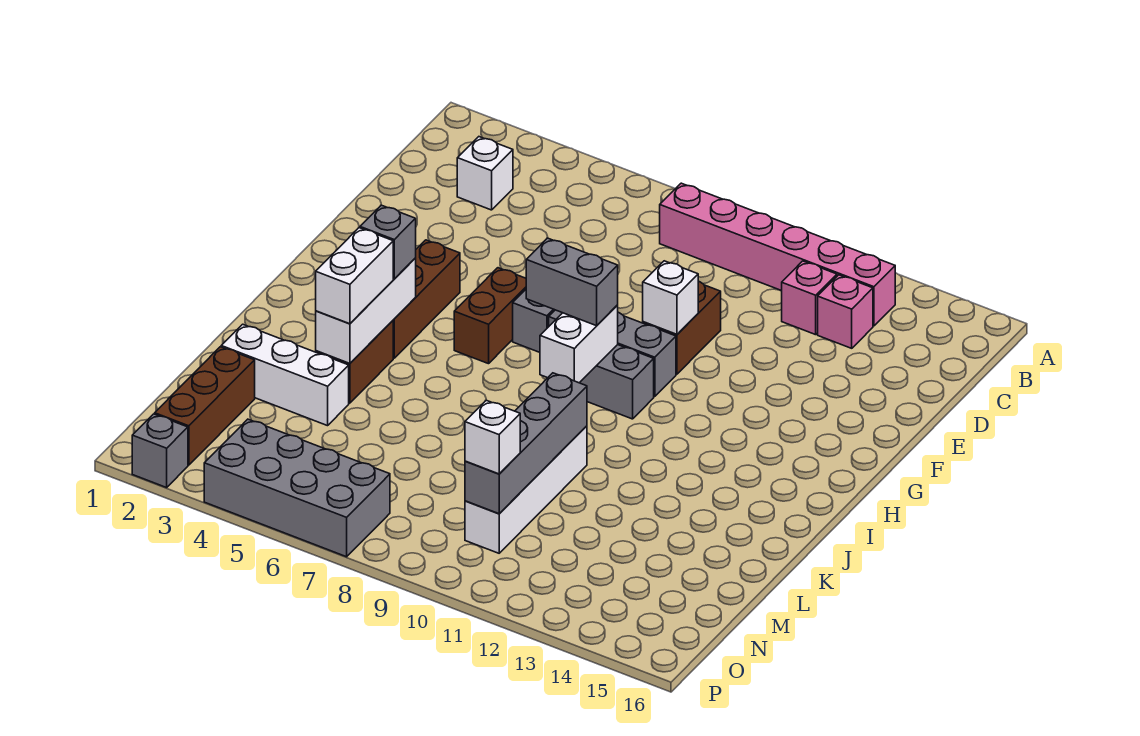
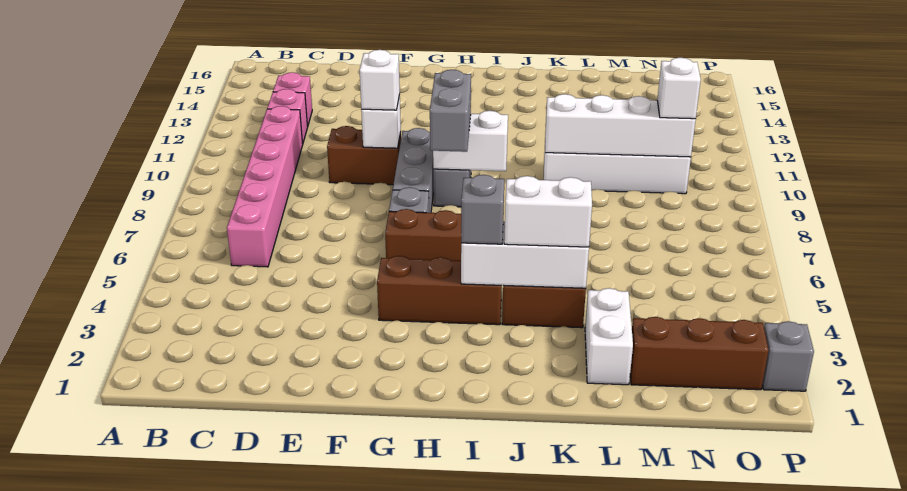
pink 1x6 brick [660,183,895,326] -> pink 1x6 brick moved to [227,106,303,267]
white 1x1 brick [457,137,513,210] -> white 1x1 brick moved to [360,50,400,110]
grey 1x4 brick [465,373,587,514] -> white 1x4 brick [545,94,696,157]
white 1x3 brick [221,324,349,426] -> white 1x2 brick [585,288,633,385]
grey 2x4 brick [204,419,390,557] -> none

